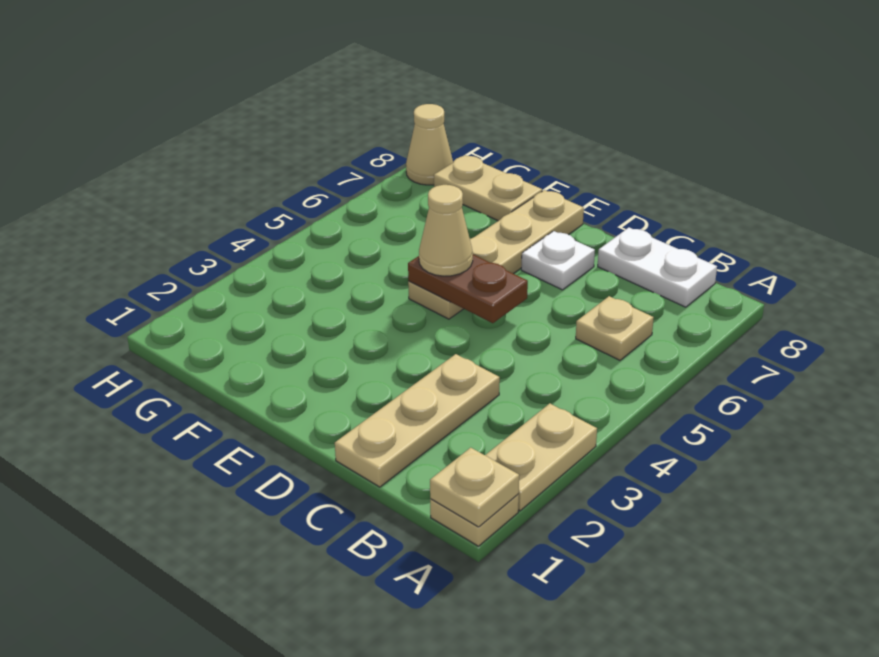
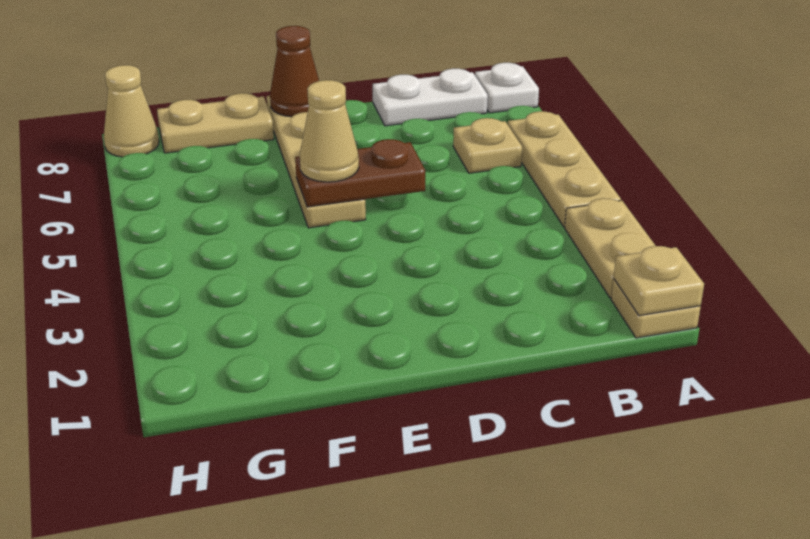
tan 1x3 plate [335,354,500,487] -> tan 1x3 plate moved to [508,111,621,227]
white 1x1 plate [521,231,595,290] -> white 1x1 plate moved to [475,63,539,113]
none -> brown 1x1 cone [270,26,319,117]

